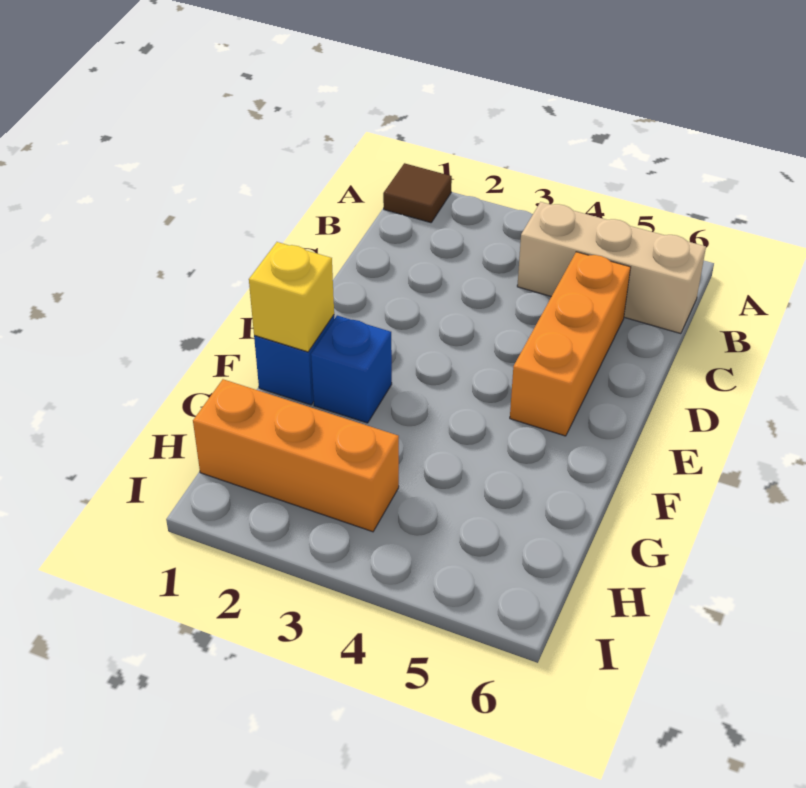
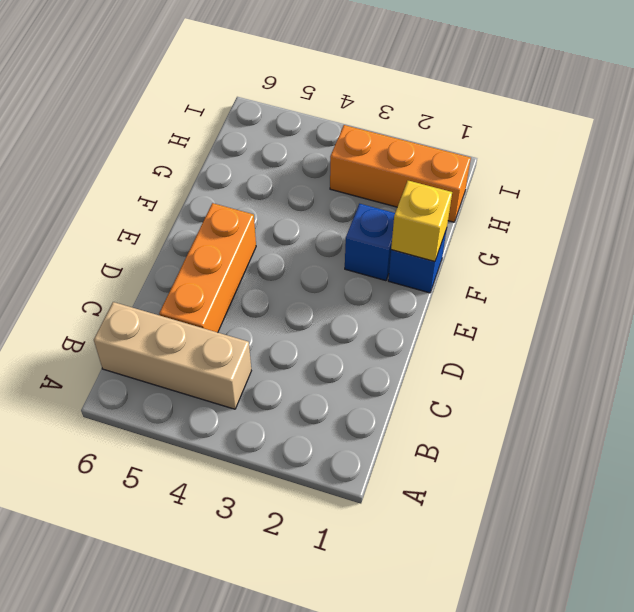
brown 1x1 tile [383,163,452,223] -> none

